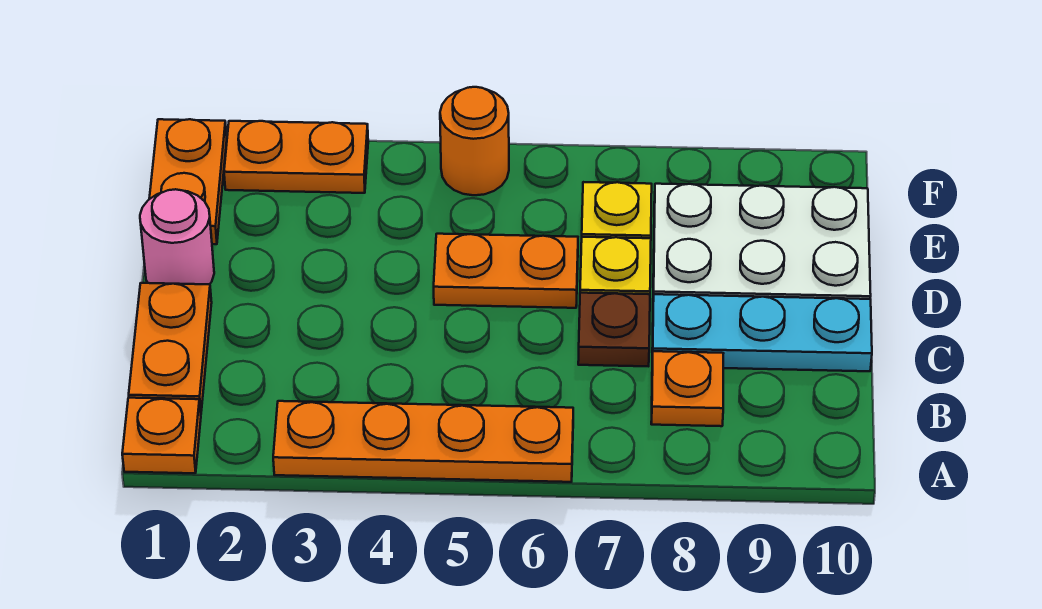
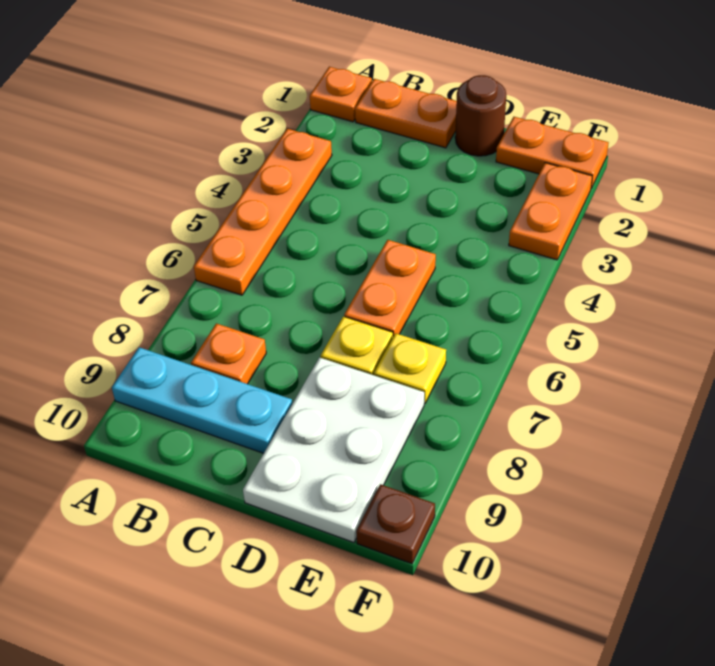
brown 1x1 plate [578,293,650,366] -> brown 1x1 plate moved to [356,484,435,564]
cyan 1x3 plate [652,294,872,371] -> cyan 1x3 plate turned to [112,347,292,453]
pink 1x1 round brick [140,189,214,284] -> brown 1x1 round brick [455,75,506,156]
orange 1x1 round brick [440,87,509,195] -> none

